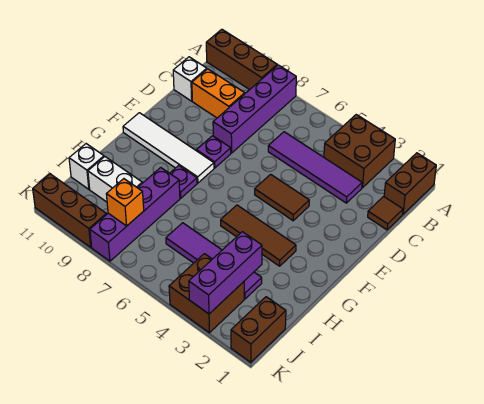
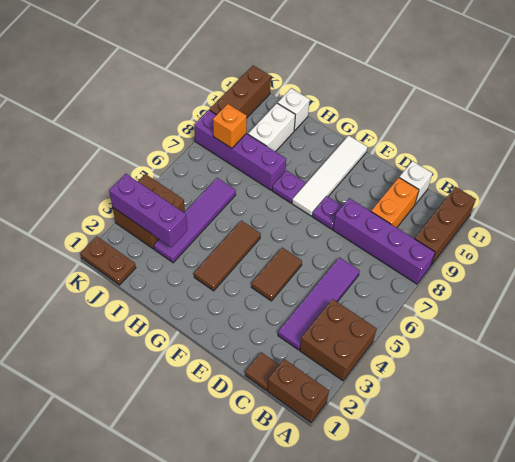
brown 1x2 brick [231,297,286,362] -> brown 1x2 plate [80,236,136,285]

